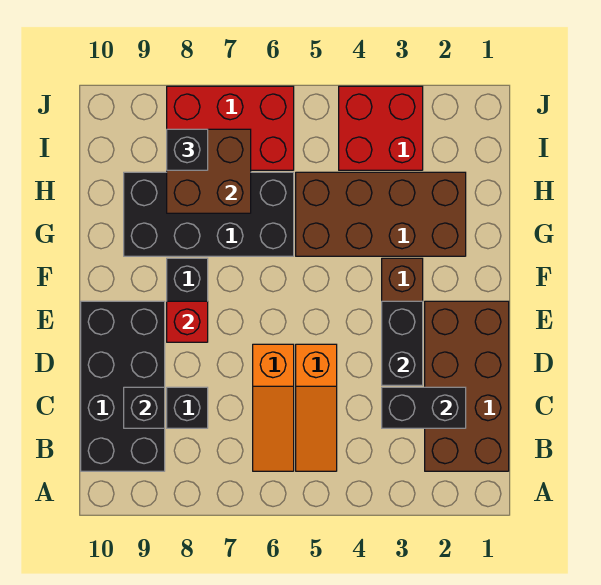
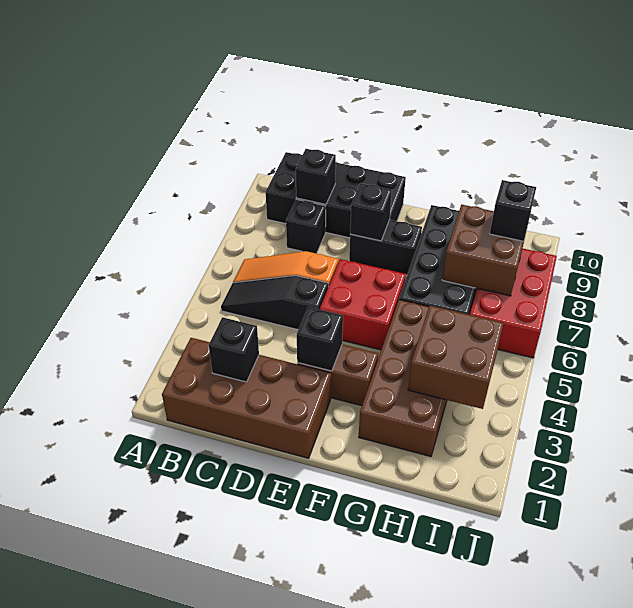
orange 1x3 slope [296,344,337,471] -> black 1x3 slope [221,276,328,330]
black 1x2 brick [382,387,466,428] -> black 1x1 brick [209,317,259,382]
black 1x2 brick [382,301,423,385] -> black 1x1 brick [297,307,343,371]
red 1x1 brick [167,301,208,342] -> black 1x1 brick [350,183,392,241]
none -> brown 2x2 brick [408,305,503,409]
red 2x2 brick [339,86,423,170] -> red 2x2 brick moved to [320,259,406,350]

